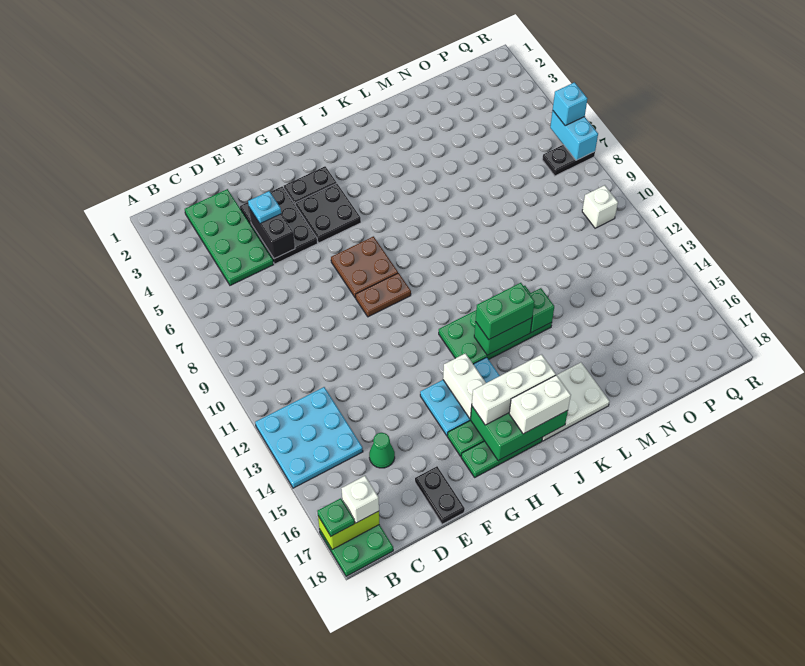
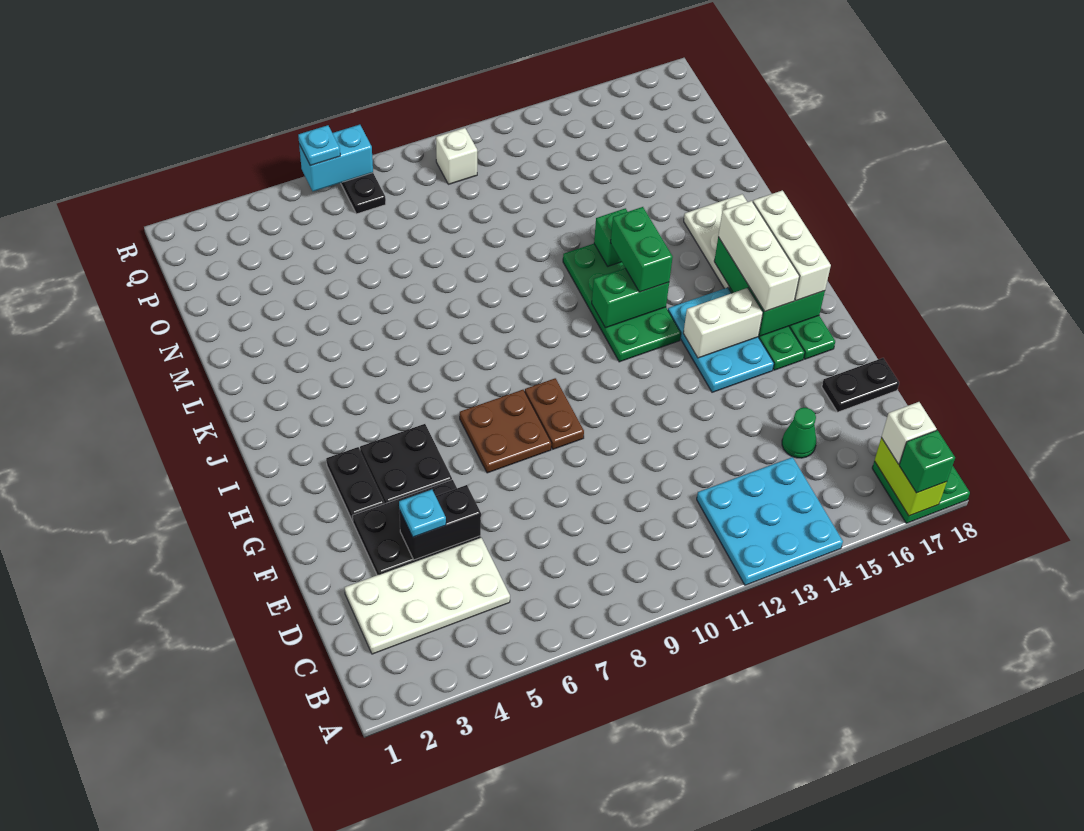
green 1x1 plate [317,498,354,536] -> green 1x1 brick [899,430,955,493]
green 2x4 plate [185,189,274,285] -> white 2x4 plate [345,538,510,654]
white 1x2 brick [509,375,571,434] -> white 1x3 brick [753,190,831,301]
green 1x2 brick [474,318,532,355] -> green 1x2 brick turned to [592,268,669,328]
cyan 1x1 brick [553,82,587,126] -> cyan 1x1 plate [298,125,340,166]

